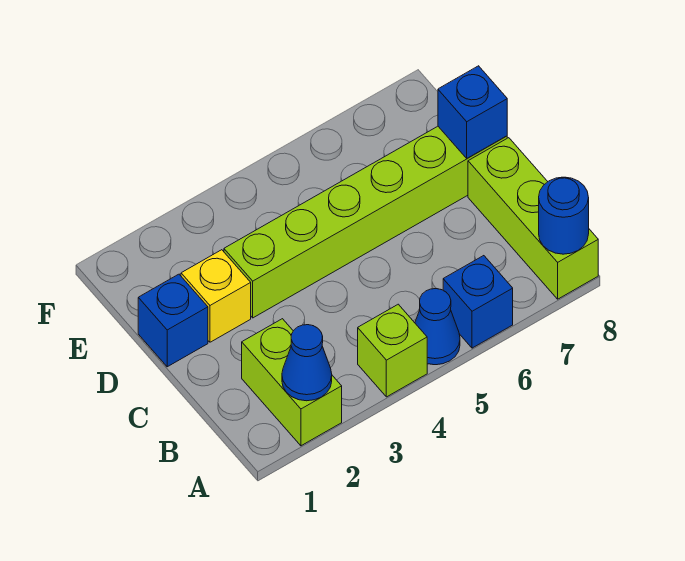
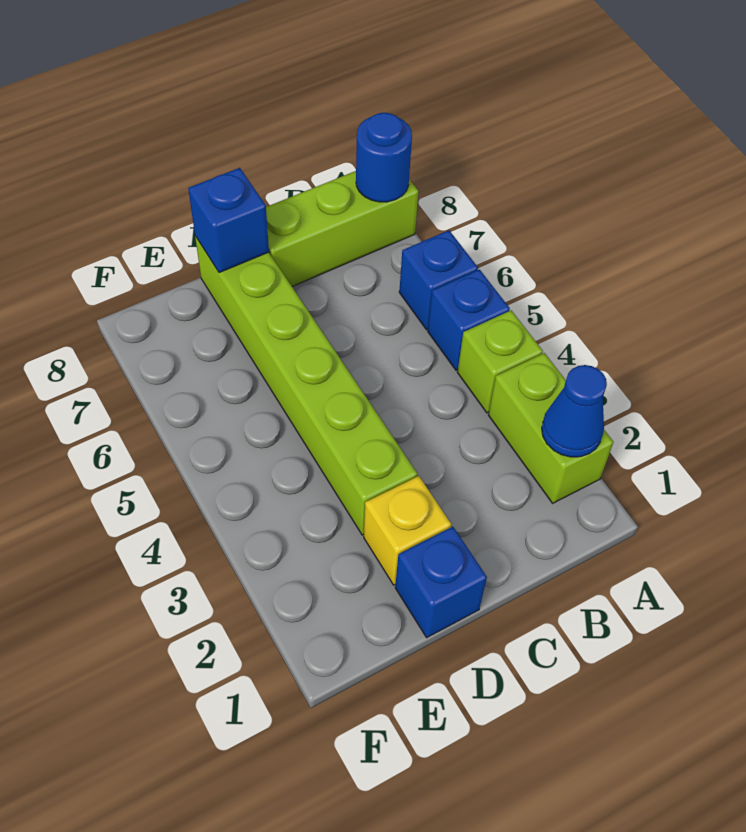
lime 1x2 brick [242,319,342,446] -> lime 1x2 brick turned to [488,353,613,503]
blue 1x1 cone [415,289,460,365] -> blue 1x1 brick [428,269,510,370]

